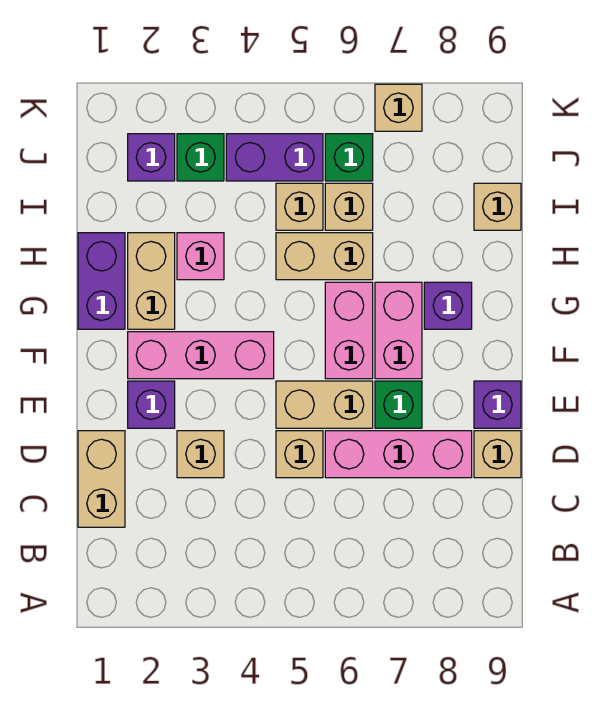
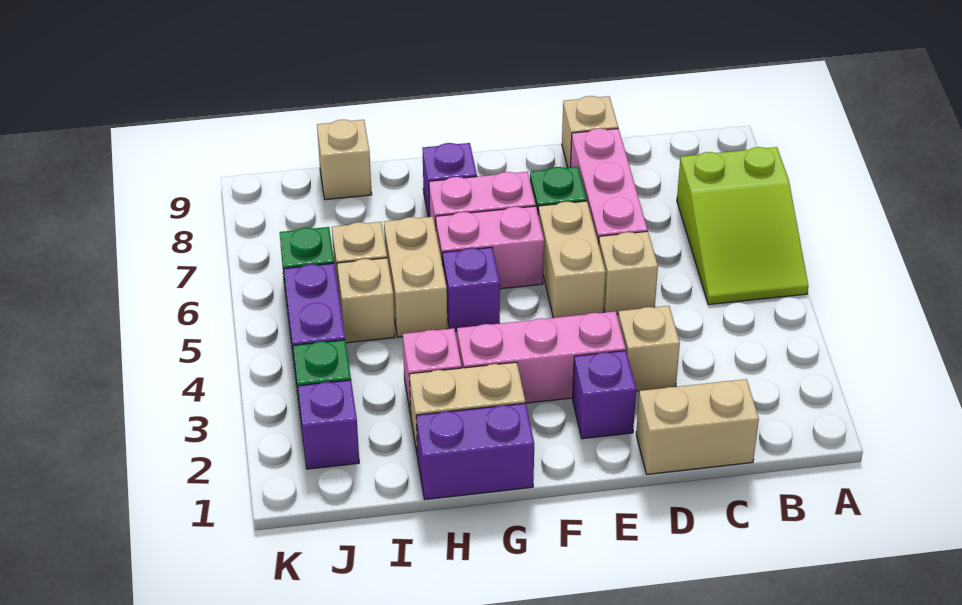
none -> lime 2x3 slope [677,147,809,305]
purple 1x1 brick [474,381,521,428] -> purple 1x1 brick moved to [443,247,500,331]
pink 1x3 brick [128,332,274,379] -> pink 1x3 brick turned to [457,311,626,403]
tan 1x1 brick [375,84,422,131] -> none

